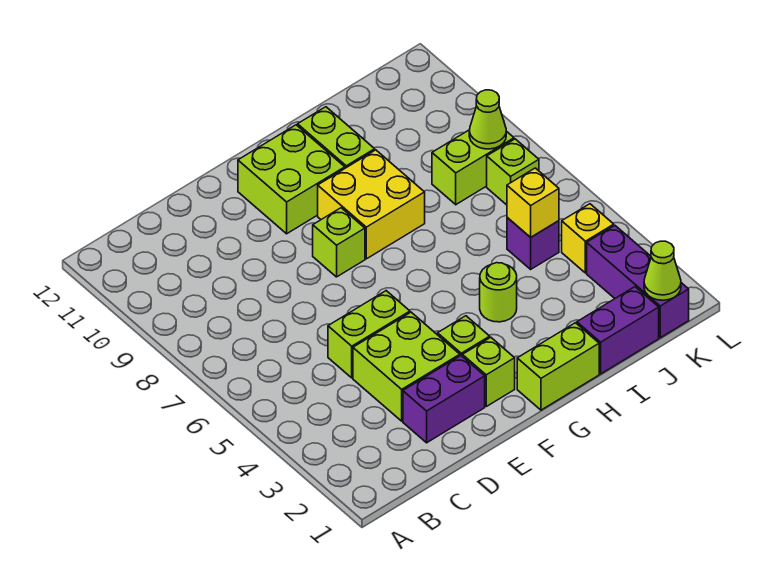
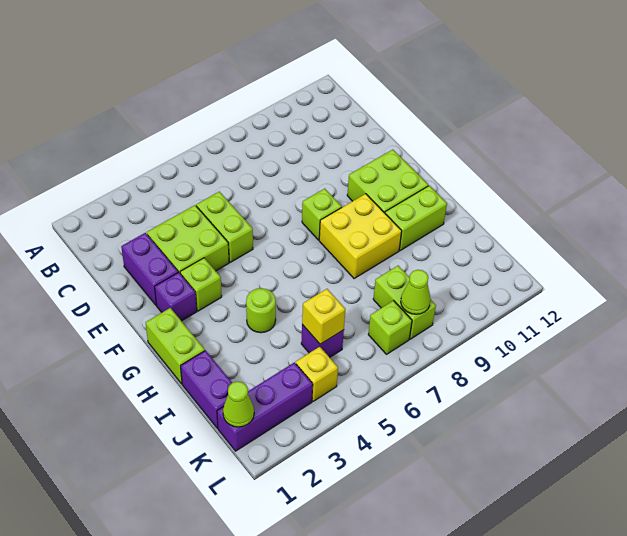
lime 1x1 brick [462,337,515,406] -> purple 1x1 brick [155,272,197,321]

